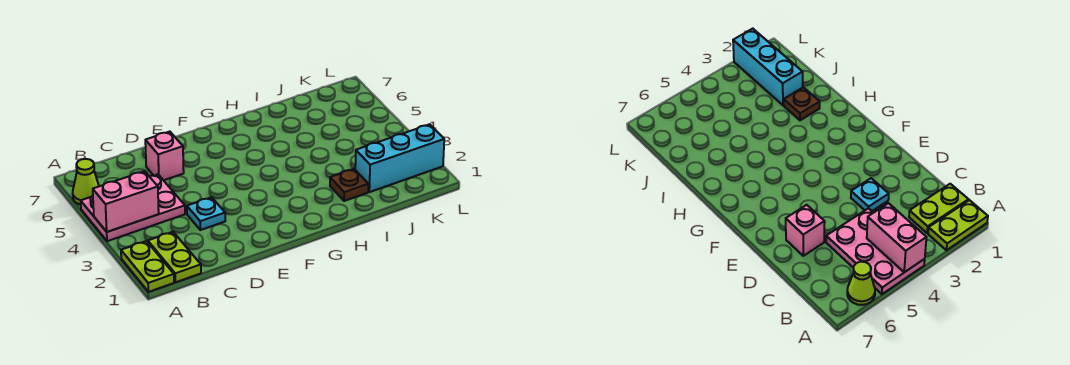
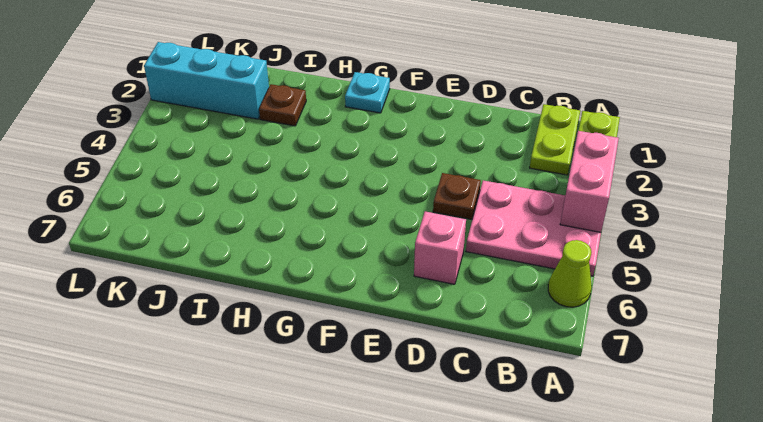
pink 1x2 brick [93,171,159,232] -> pink 1x2 brick turned to [560,131,619,232]
cyan 1x1 plate [187,197,225,230] -> cyan 1x1 plate moved to [345,72,390,113]
none -> brown 1x1 plate [433,173,481,219]

